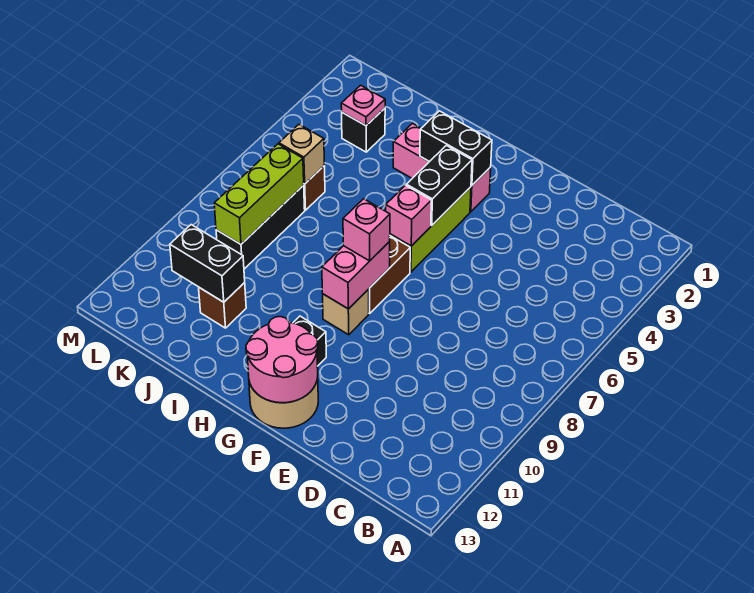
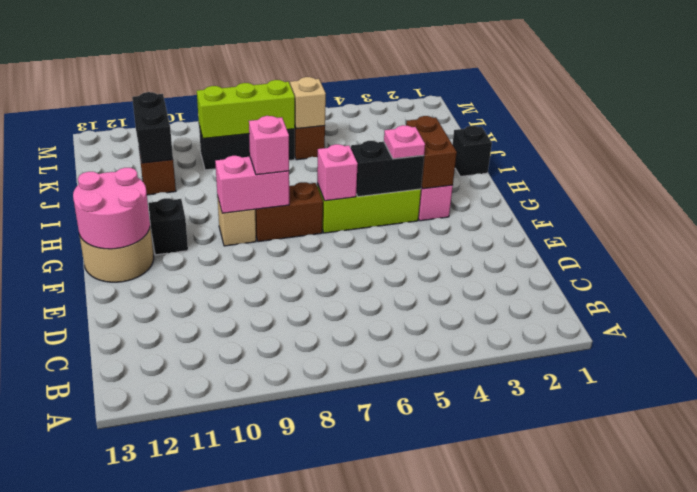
black 1x2 brick [420,111,492,186] -> brown 1x2 brick [406,116,457,189]
black 1x1 brick [342,108,385,152] -> black 1x1 brick moved to [452,126,492,177]
pink 1x1 plate [341,85,385,126] -> pink 1x1 plate moved to [384,125,425,159]

